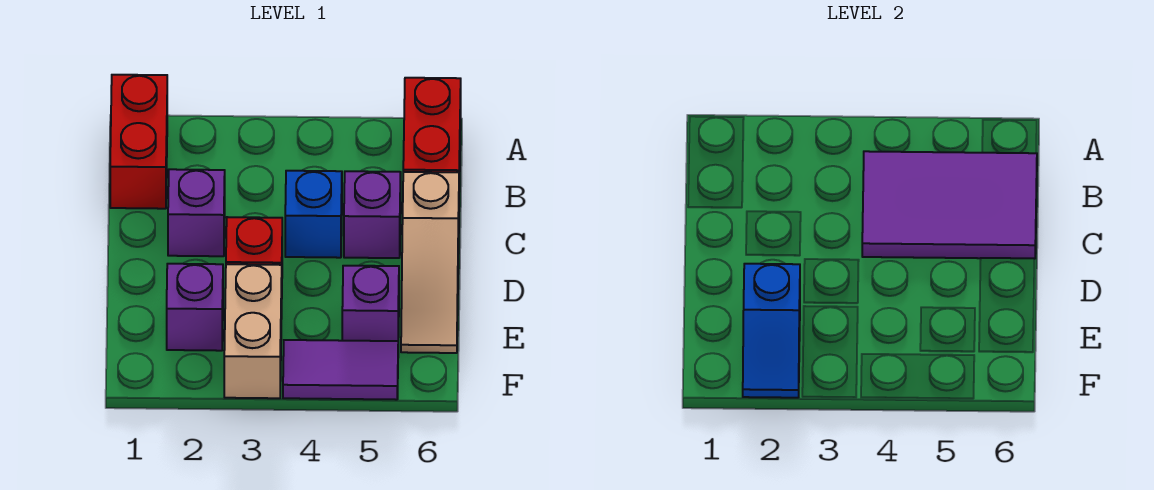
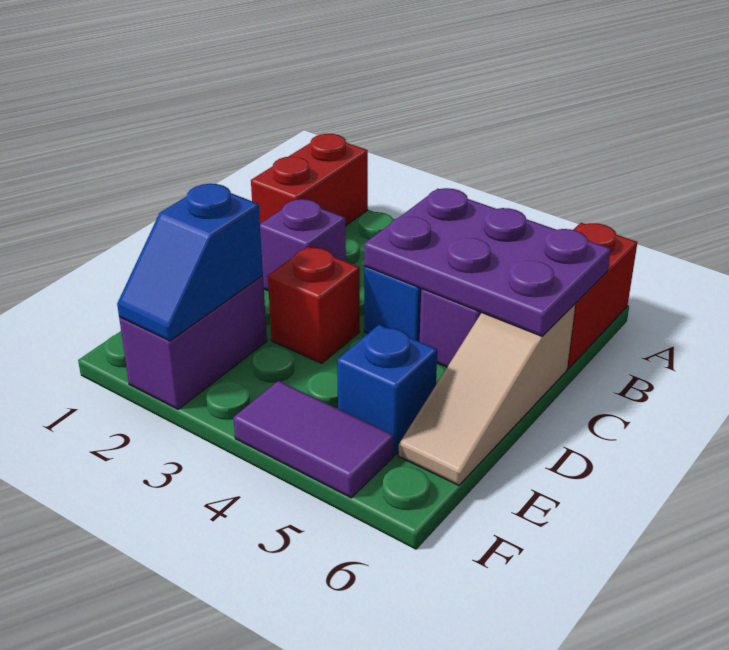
purple 2x3 tile [862,151,1037,259] -> purple 2x3 plate [364,188,611,336]
purple 1x1 brick [167,264,223,351] -> purple 1x2 brick [119,276,267,409]
tan 1x2 brick [224,264,282,398] -> none
purple 1x1 brick [342,266,399,341] -> blue 1x1 brick [337,325,437,455]

